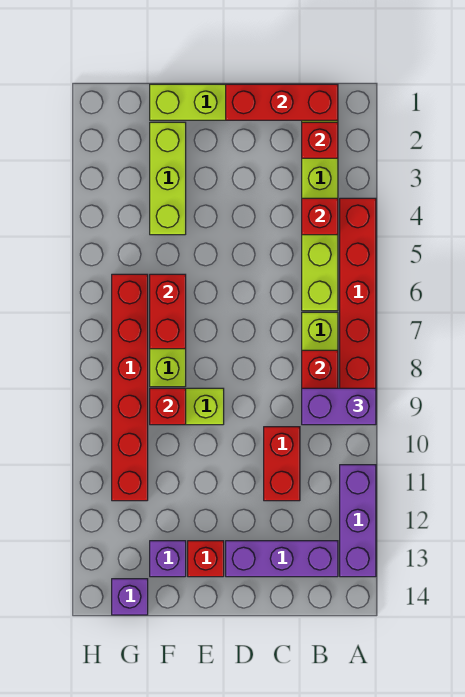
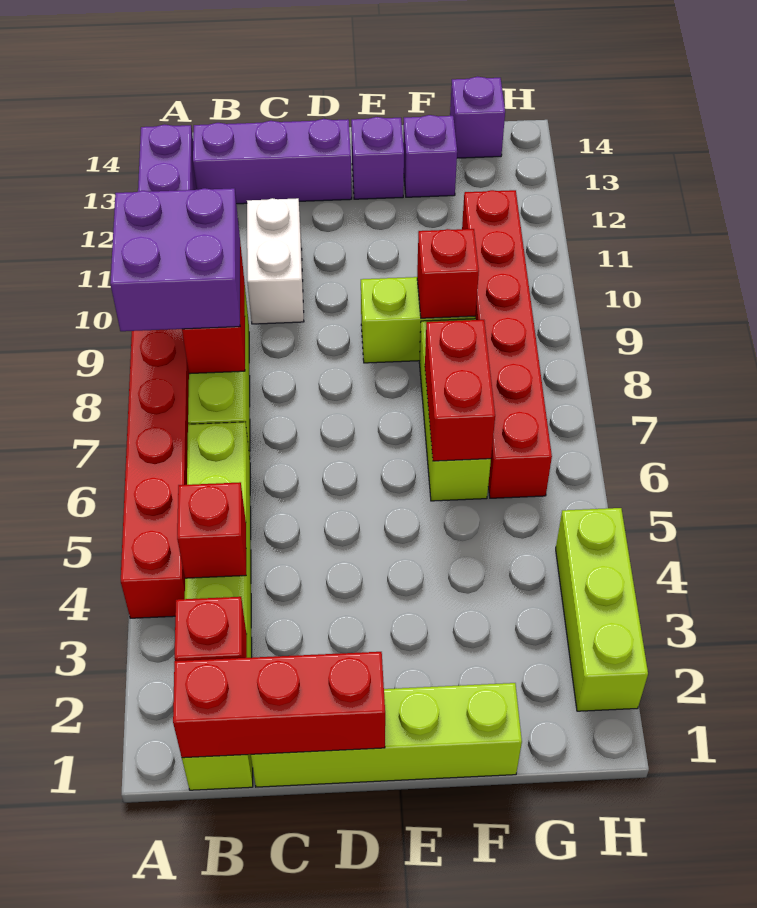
purple 1x2 brick [302,388,376,425] -> purple 2x2 brick [110,188,240,331]
red 1x2 brick [264,427,300,501] -> white 1x2 brick [247,198,304,324]
red 1x1 brick [188,541,224,577] -> purple 1x1 brick [351,117,404,199]
lime 1x3 brick [150,122,186,235] -> lime 1x3 brick moved to [556,508,648,711]

